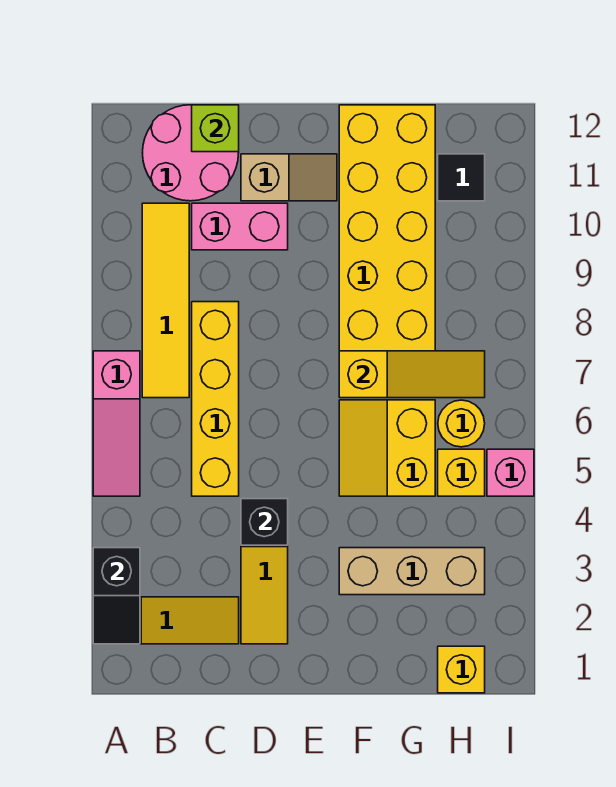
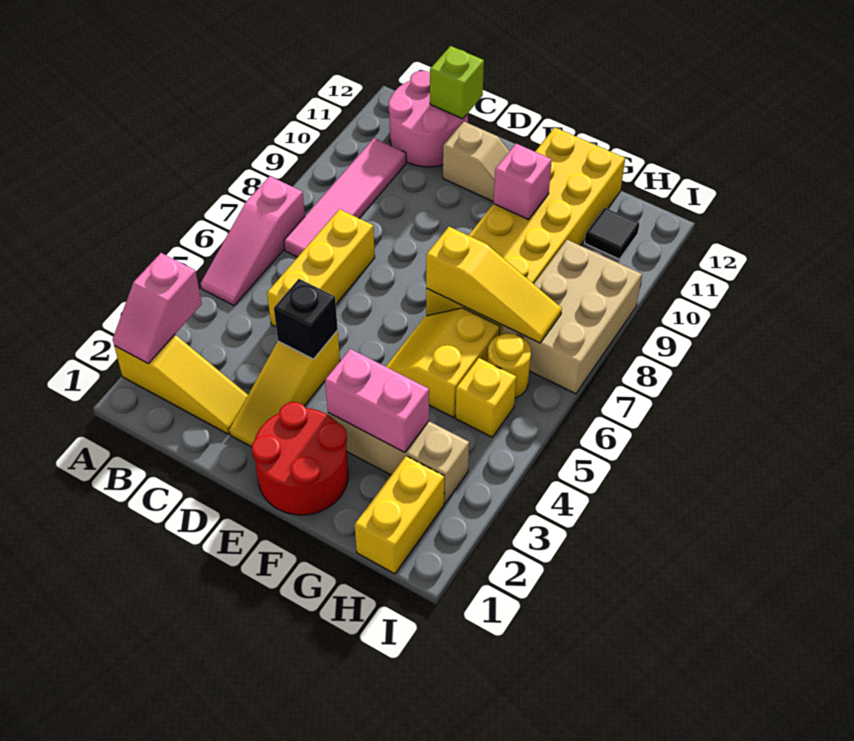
black 1x2 slope [93,548,140,644] -> pink 1x2 slope [113,253,202,363]
yellow 1x4 tile [142,203,189,398] -> pink 1x4 tile [284,138,406,257]
yellow 1x4 brick [192,302,239,496] -> yellow 1x3 brick [267,209,375,327]
pink 1x2 brick [192,203,288,250] -> pink 1x2 brick moved to [325,349,429,453]
none -> red 2x2 round brick [252,402,348,515]
yellow 1x1 brick [438,646,485,693] -> yellow 1x2 brick [355,456,444,574]
none -> tan 2x3 brick [502,240,642,394]
pink 1x1 brick [487,449,534,496] -> pink 1x1 brick moved to [494,144,552,220]

